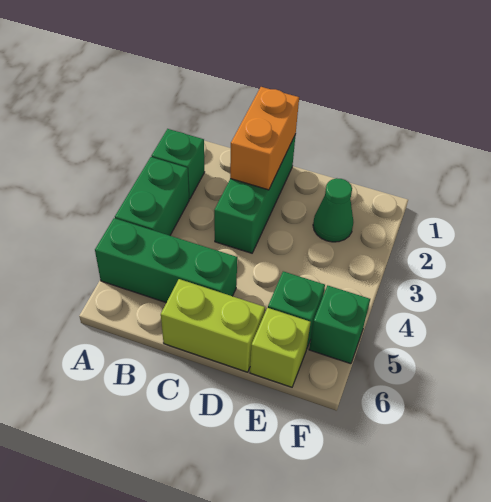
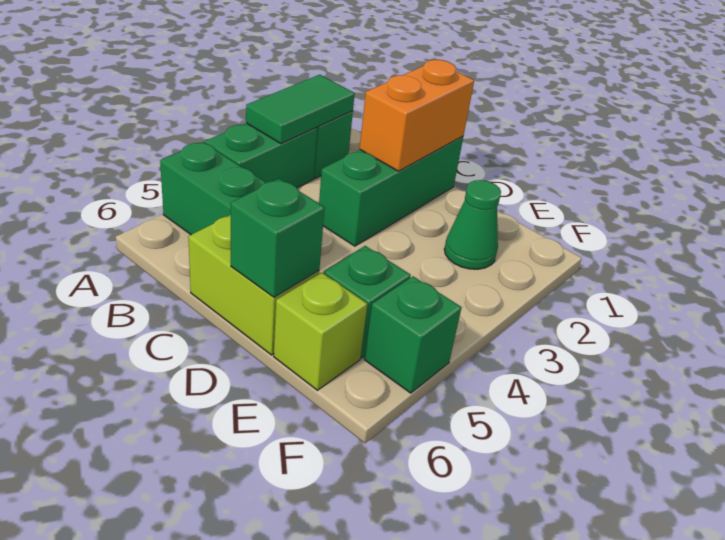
none -> green 1x2 tile [246,75,355,144]
none -> green 1x1 brick [231,179,325,297]

